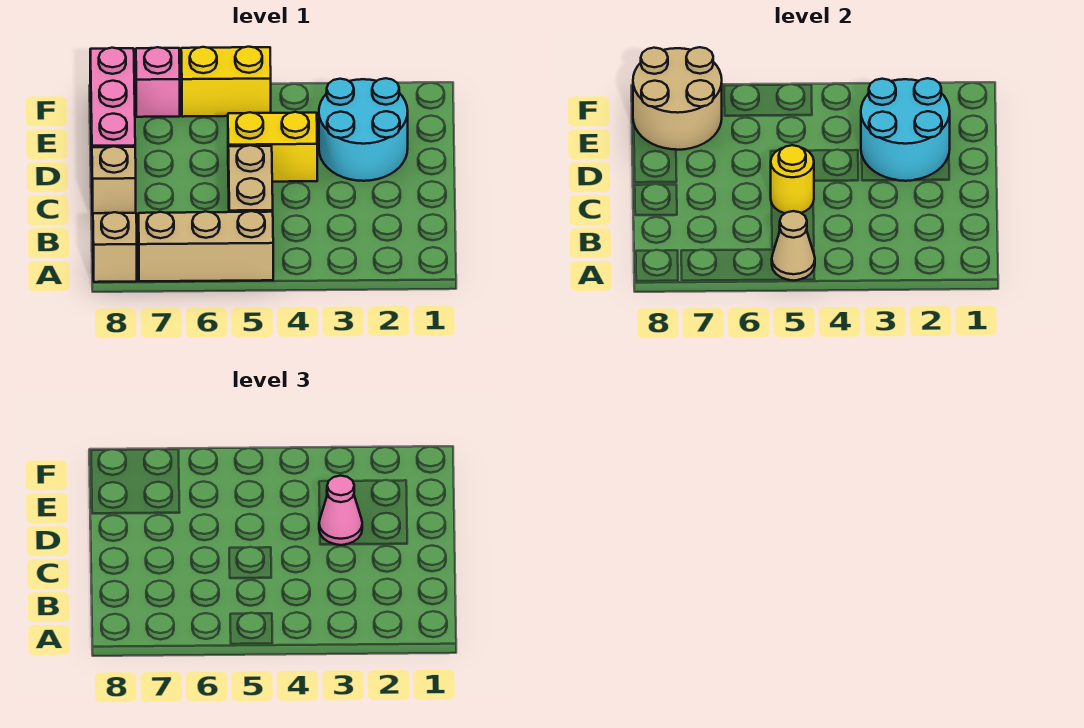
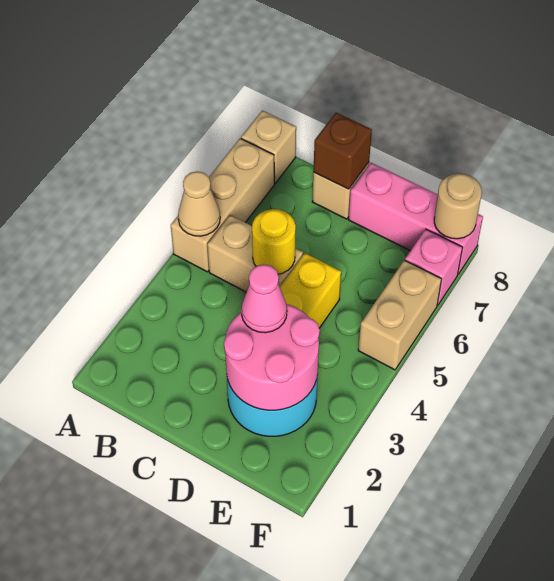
none -> brown 1x1 brick [313,113,372,189]
cyan 2x2 round brick [861,78,950,181] -> pink 2x2 round brick [224,304,320,410]
tan 2x2 round brick [633,47,722,150] -> tan 1x1 round brick [434,173,482,239]
yellow 1x2 brick [181,47,271,117] -> tan 1x2 brick [358,260,441,370]

